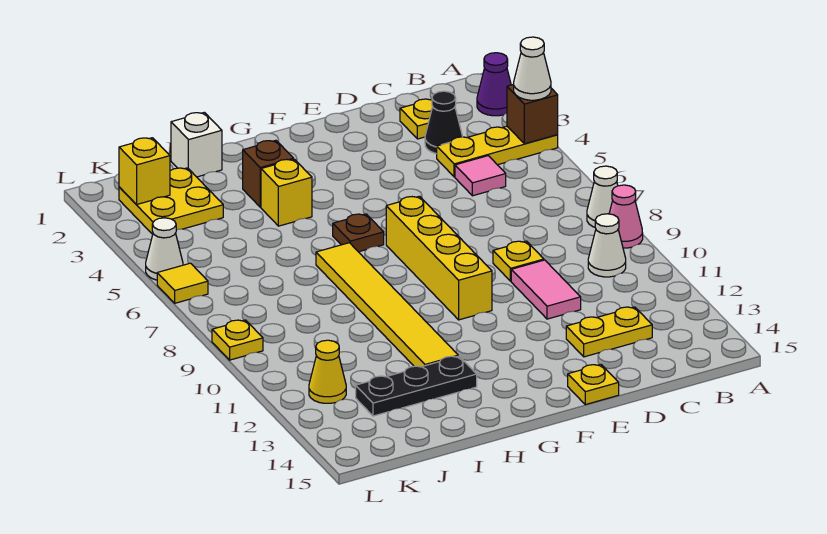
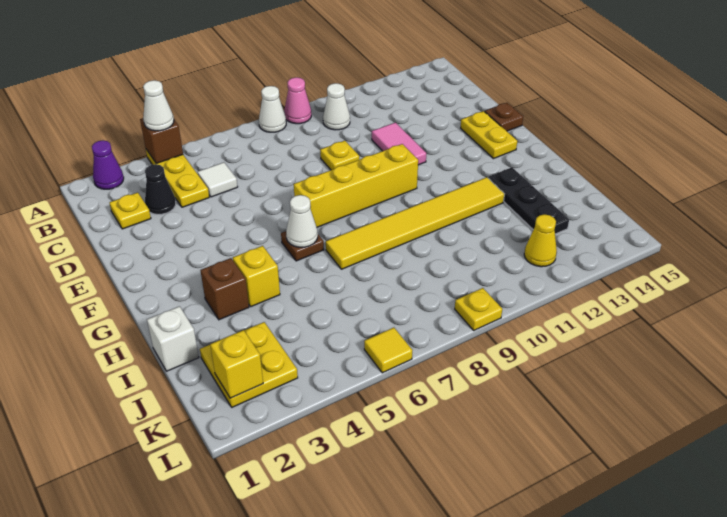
pink 1x1 tile [455,156,506,196] -> white 1x1 tile [198,162,238,197]
yellow 1x2 plate [566,307,652,357] -> yellow 1x2 plate moved to [461,111,517,159]
pink 1x2 tile [511,260,581,319] -> pink 1x2 tile turned to [372,123,426,165]
yellow 1x1 plate [568,365,619,405] -> brown 1x1 plate [485,103,523,131]
white 1x1 cone [146,218,183,280] -> white 1x1 cone moved to [286,195,318,247]

